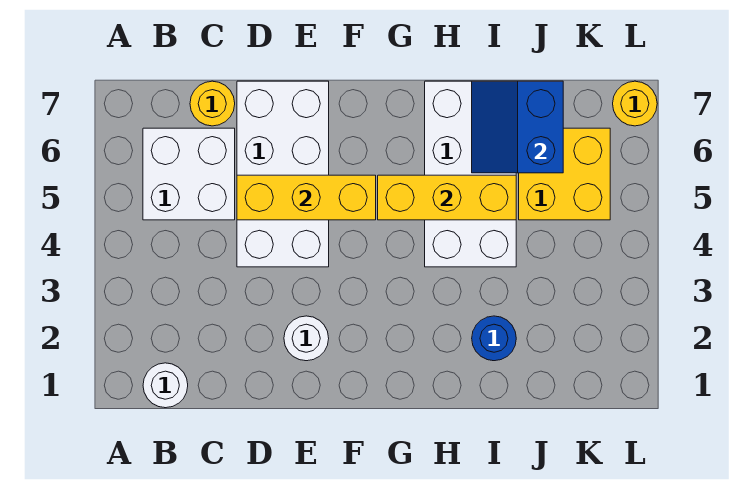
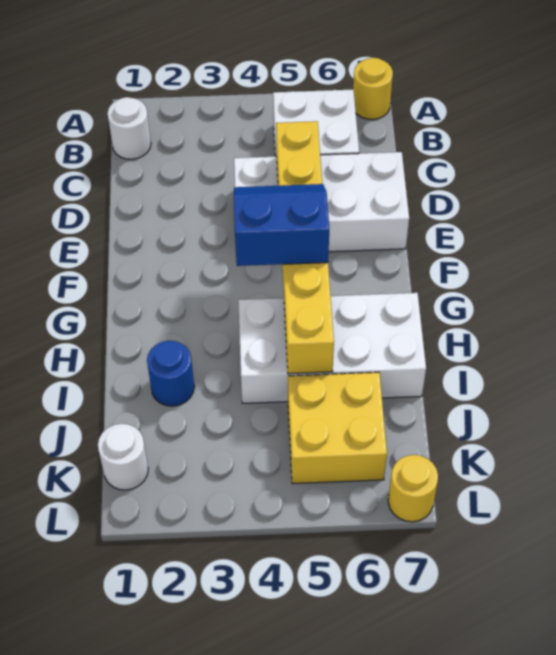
yellow 1x1 round brick [190,81,235,126] -> yellow 1x1 round brick moved to [353,58,393,120]
white 1x1 round brick [284,316,329,361] -> white 1x1 round brick moved to [98,424,148,490]
blue 2x2 slope [472,81,563,173] -> blue 2x2 slope moved to [234,184,329,266]

